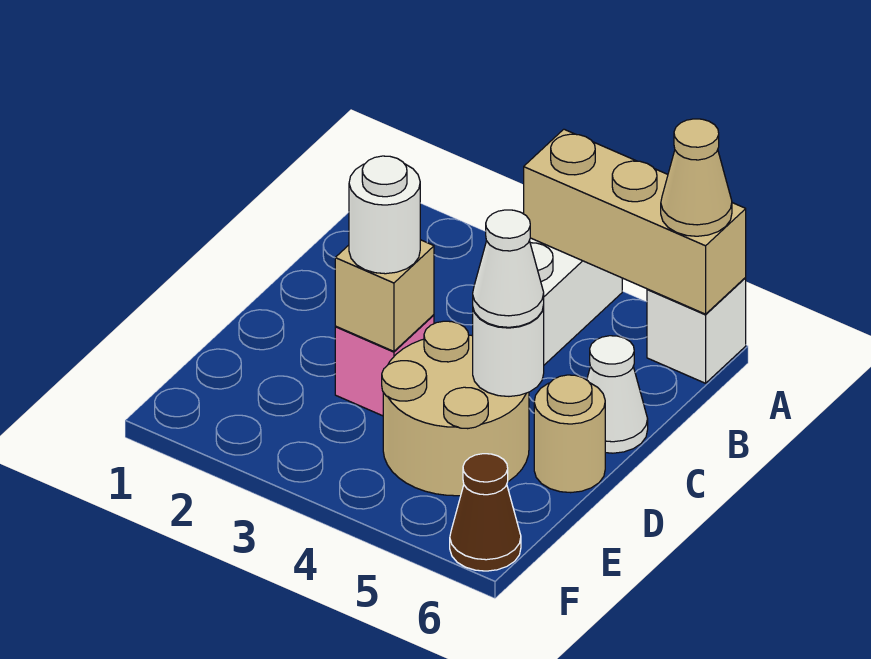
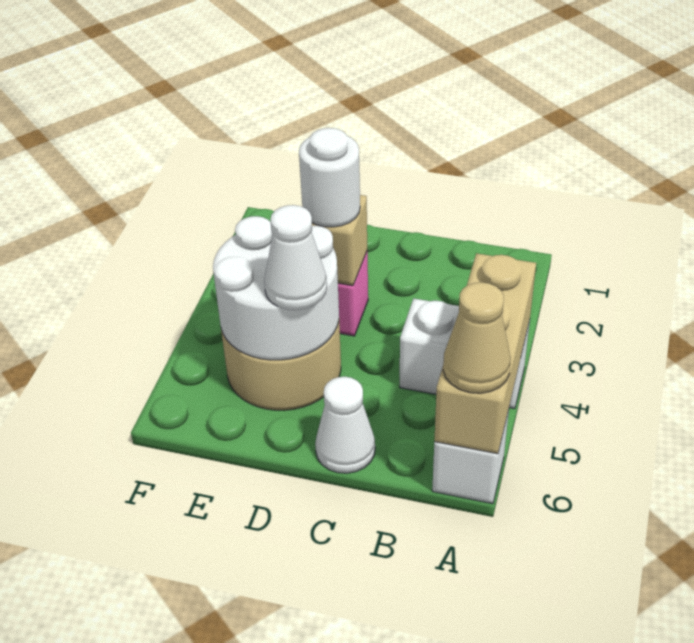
white 1x1 round brick [473,306,544,396] -> white 2x2 round brick [213,216,339,360]
tan 1x1 round brick [534,375,605,493] -> none
brown 1x1 cone [450,454,521,571] -> none

